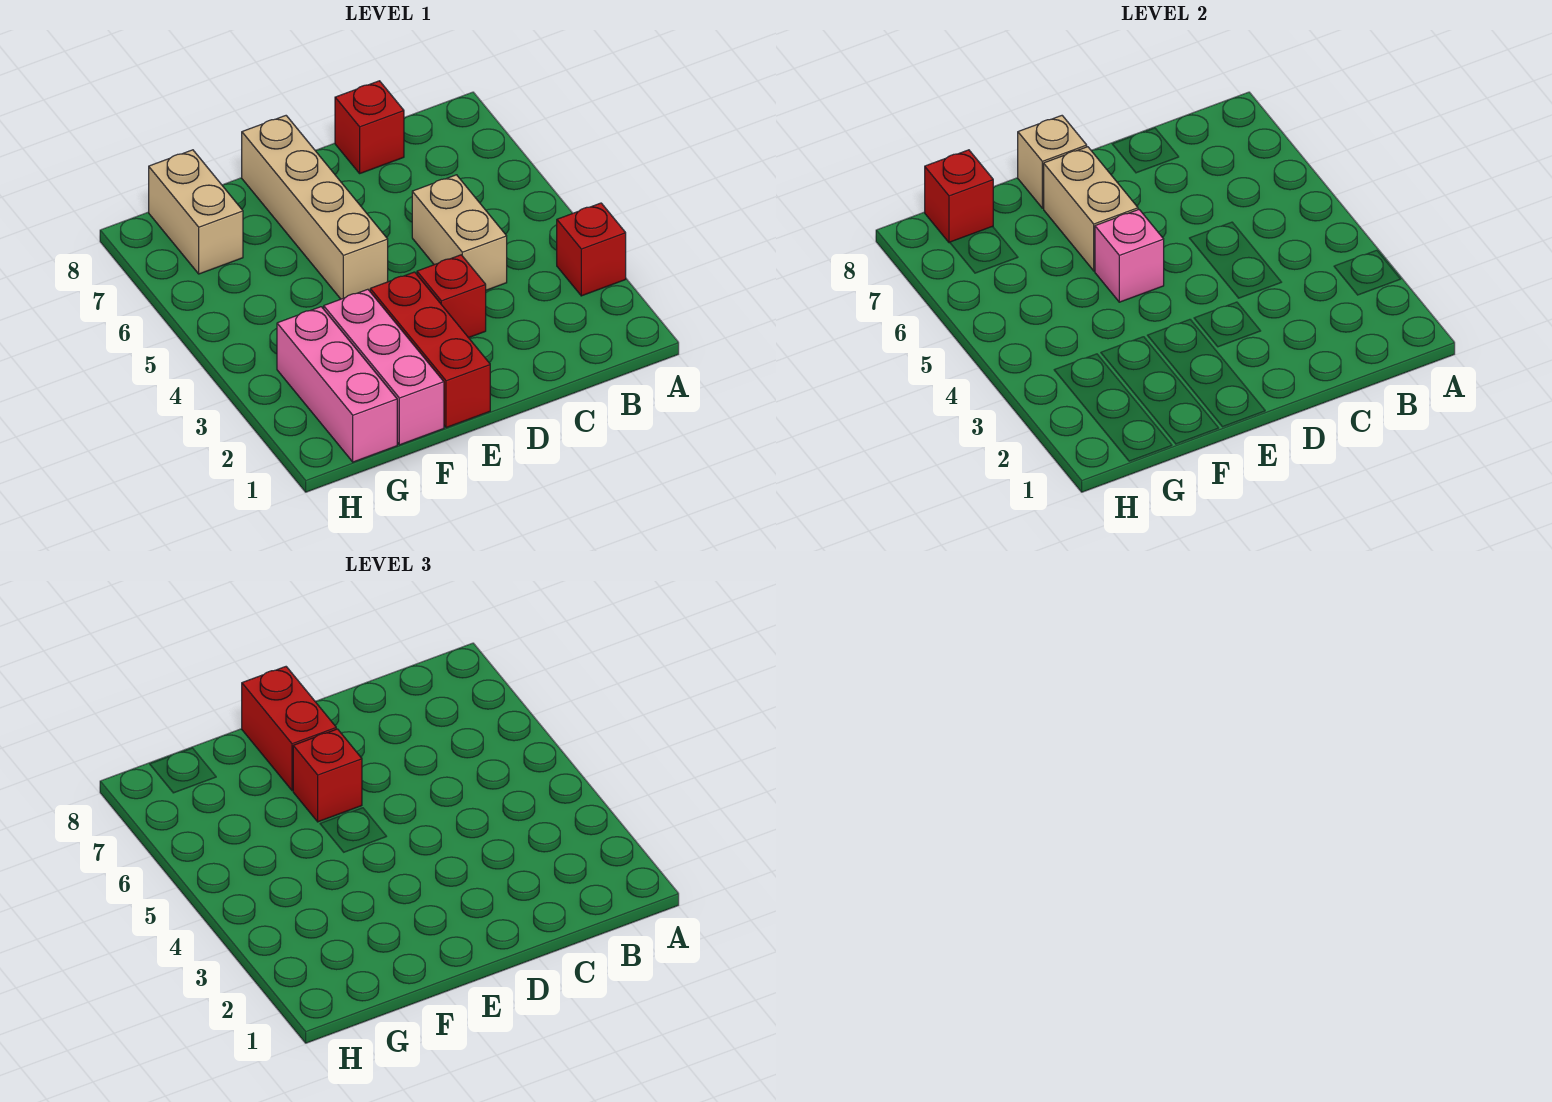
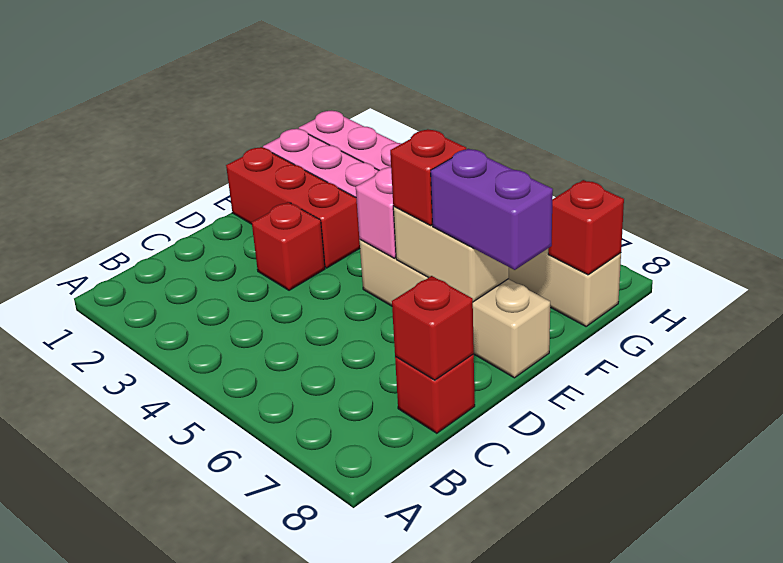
red 1x1 brick [557,203,626,296] -> red 1x1 brick moved to [392,276,474,380]
tan 1x2 brick [412,175,507,290] -> none
red 1x2 brick [242,667,336,791] -> purple 1x2 brick [431,149,553,270]
tan 1x1 brick [1018,116,1087,208] -> none

